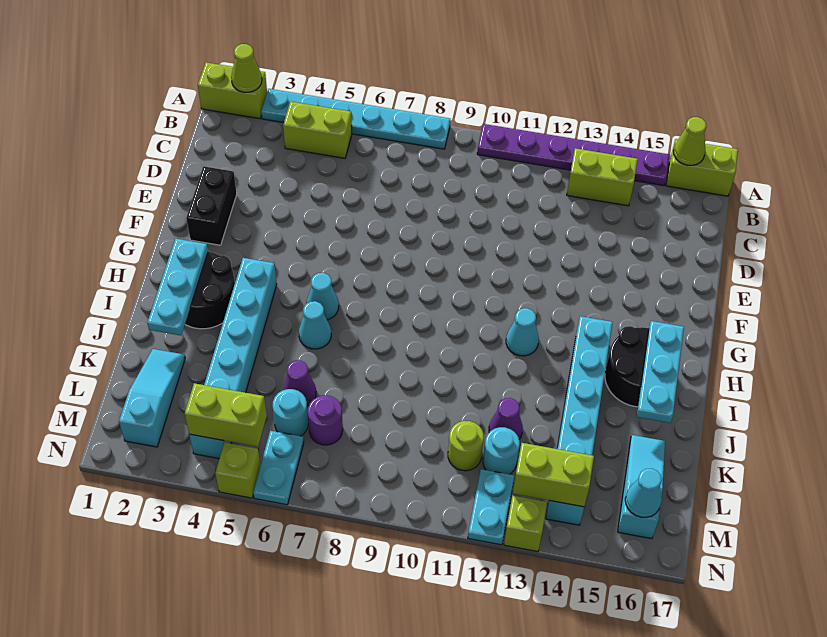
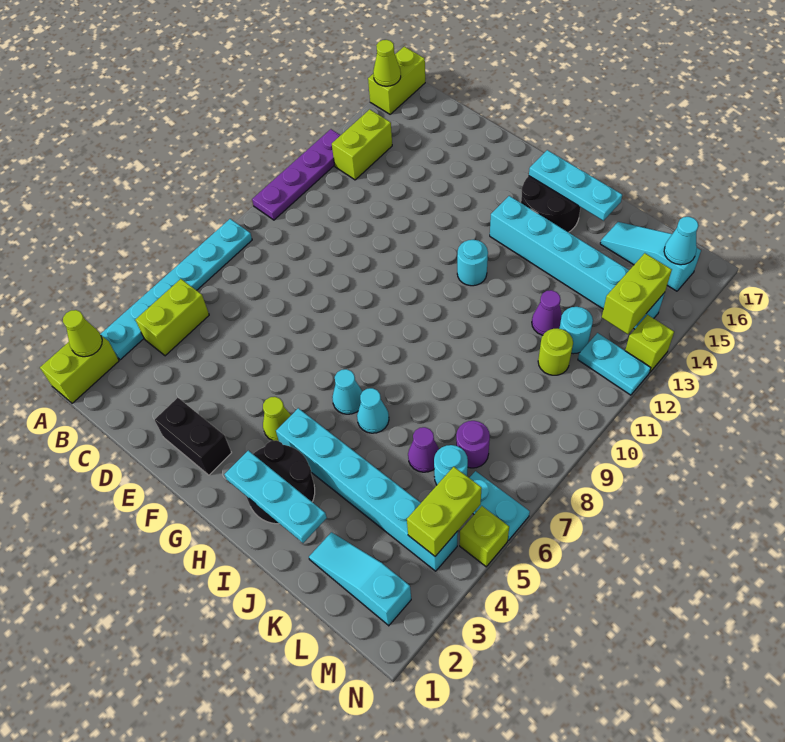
purple 1x6 plate [477,124,670,186] -> purple 1x4 plate [252,129,340,220]
none -> lime 1x1 cone [263,397,291,441]
cyan 1x1 cone [506,308,539,356] -> cyan 1x1 round brick [457,240,488,286]

